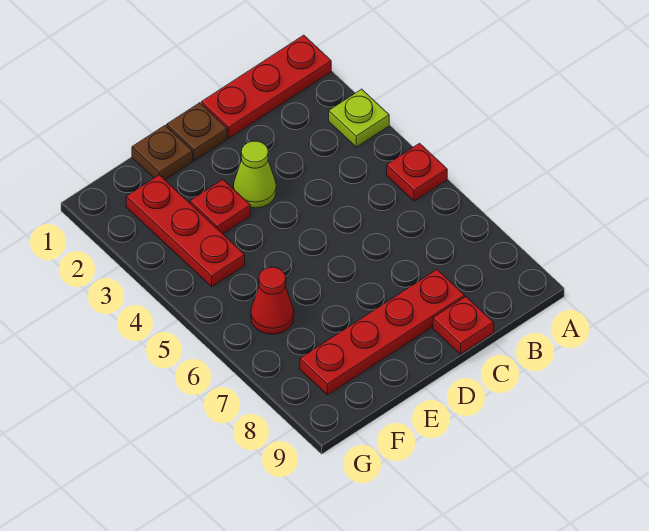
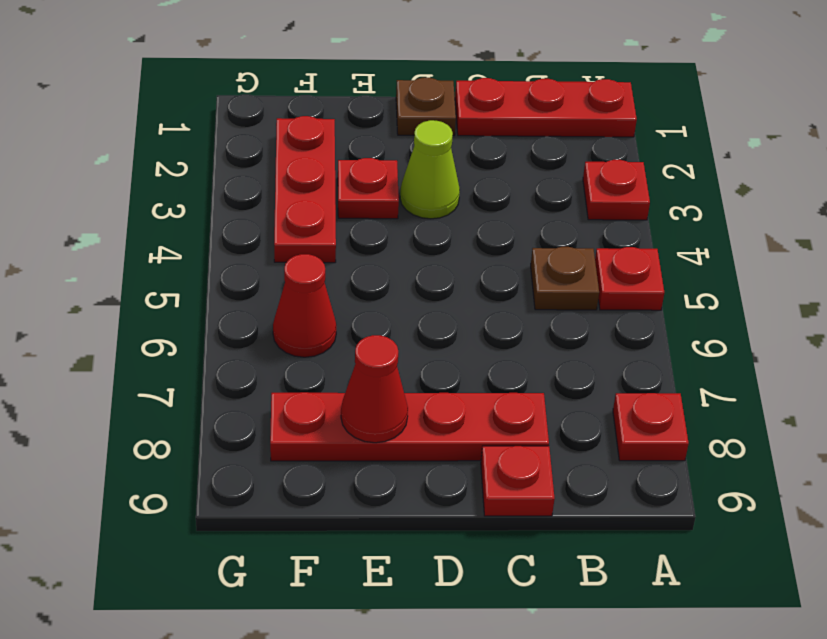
lime 1x1 plate [329,89,389,147] -> red 1x1 plate [583,160,650,220]
none -> red 1x1 plate [613,393,689,461]
brown 1x1 plate [132,126,193,180] -> brown 1x1 plate moved to [531,247,599,310]
none -> red 1x1 cone [341,335,408,443]

